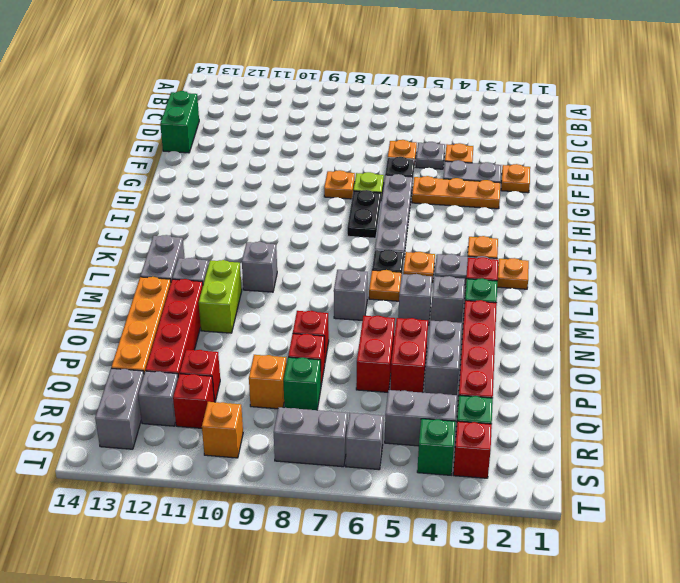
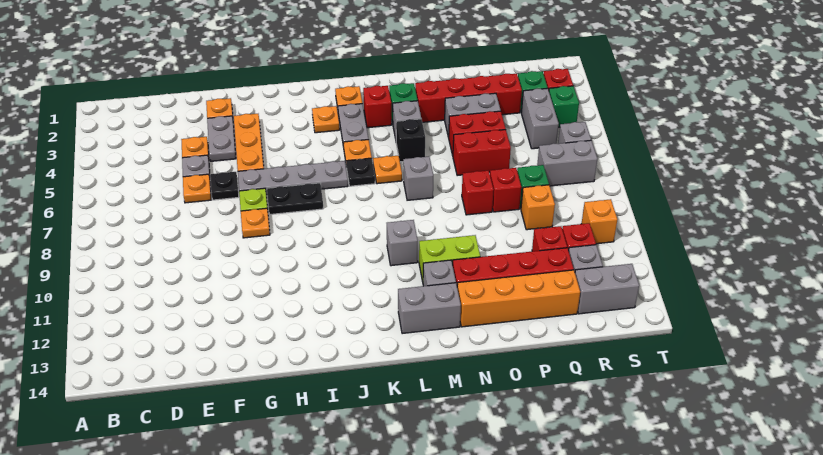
green 1x2 brick [160,91,199,153] -> none
grey 1x1 brick [398,274,432,325] -> black 1x1 brick [396,119,425,162]
grey 1x2 brick [274,407,348,467] -> grey 1x2 brick turned to [537,140,597,186]

